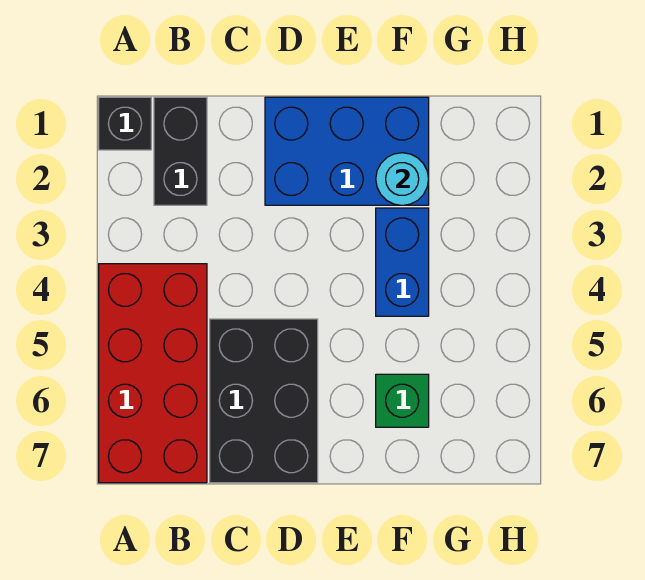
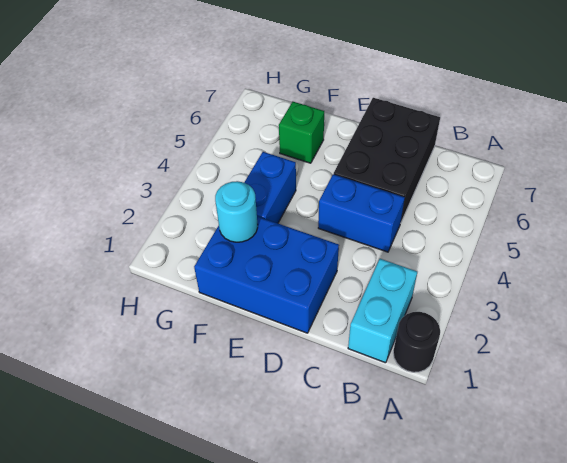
black 1x1 brick [99,97,151,150] -> black 1x1 round brick [393,312,440,372]
red 2x4 brick [99,264,207,483] -> none
black 1x2 brick [154,97,207,205] -> cyan 1x2 brick [348,259,417,363]
none -> blue 1x2 brick [318,174,405,252]

